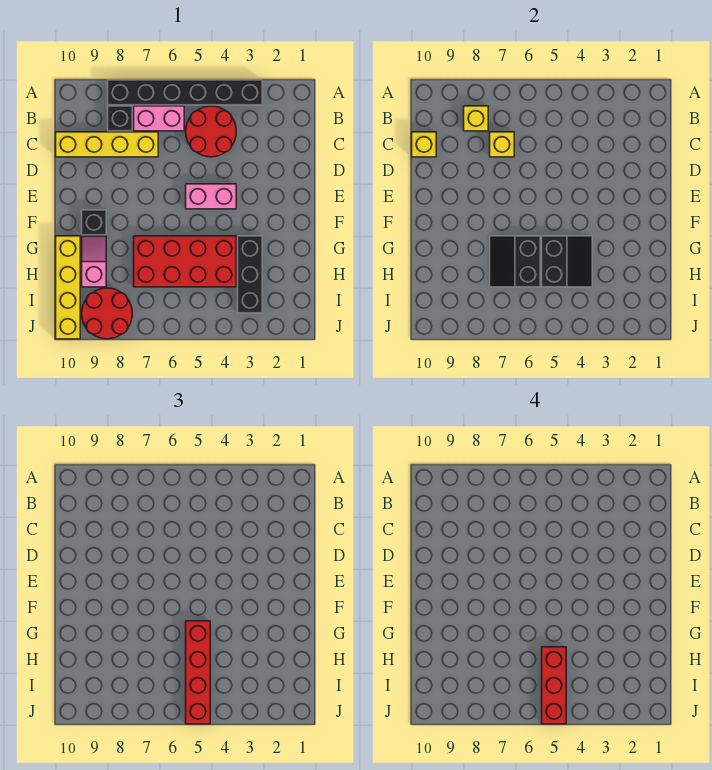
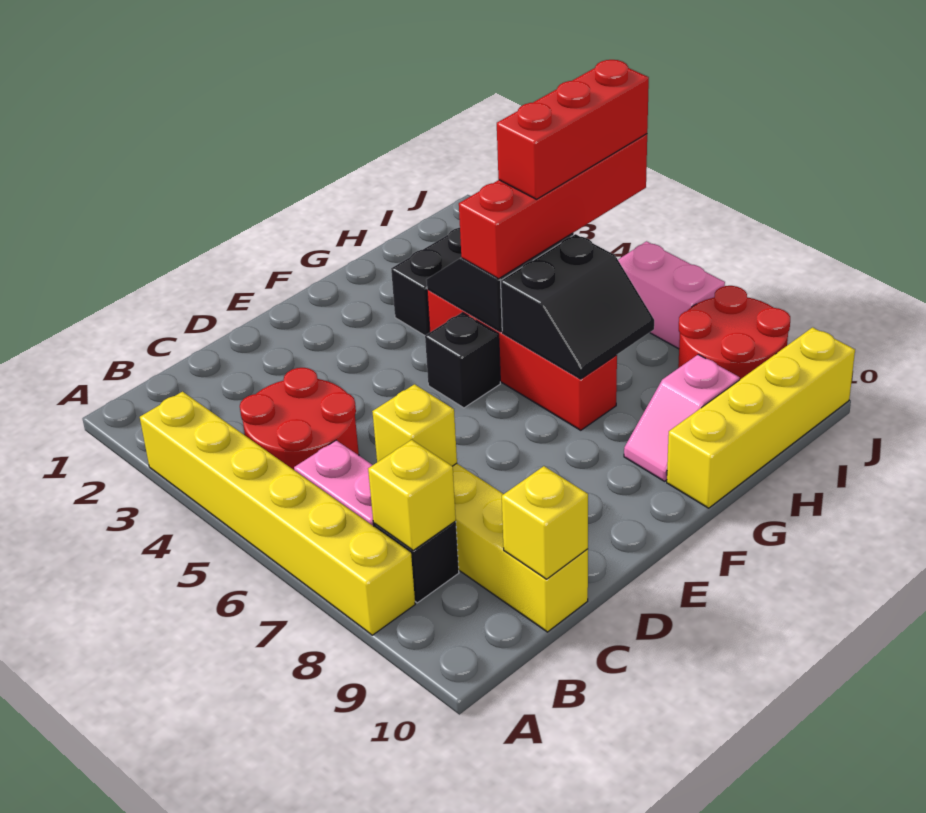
black 1x6 brick [108,80,262,105] -> yellow 1x6 brick [140,392,415,635]
pink 1x2 brick [186,184,236,209] -> pink 1x2 brick moved to [618,241,725,349]
black 1x1 brick [82,210,106,235] -> black 1x1 brick moved to [425,312,500,408]
red 2x4 brick [134,236,236,287] -> red 1x4 brick [427,289,617,430]

